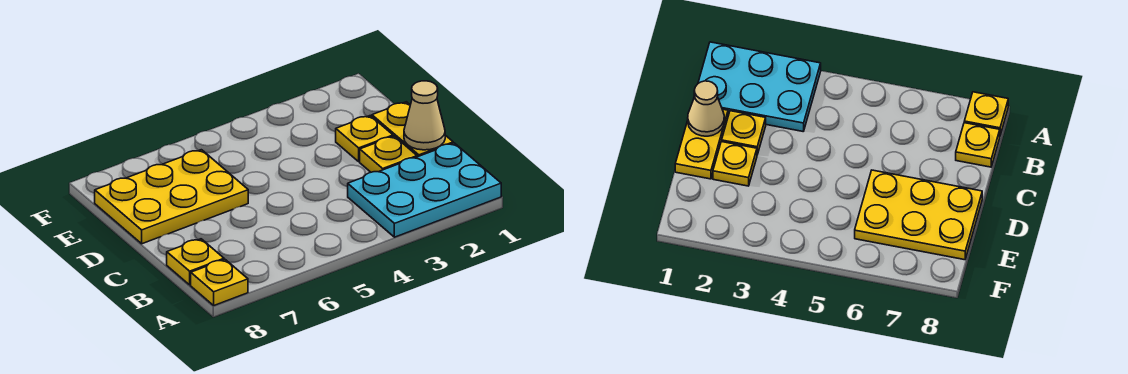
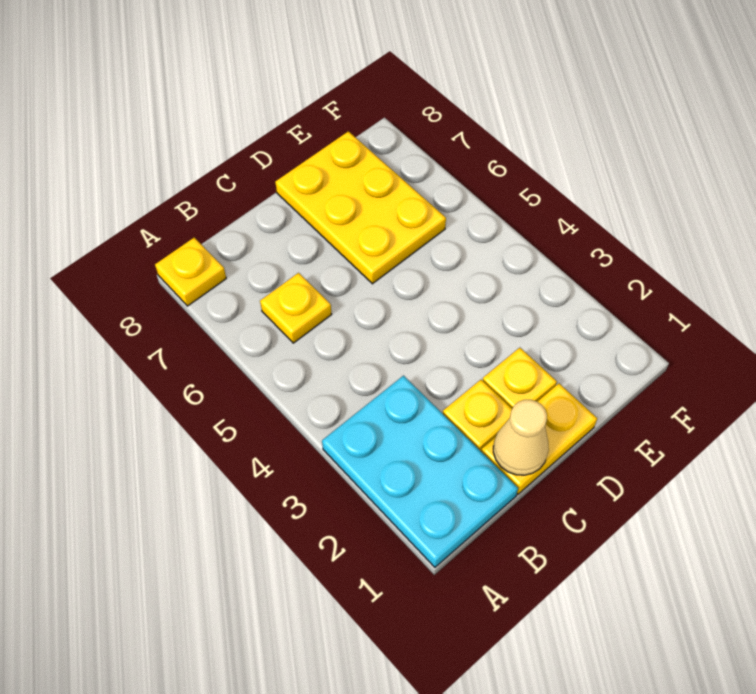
yellow 1x1 plate [167,239,224,285] -> yellow 1x1 plate moved to [260,273,332,343]

